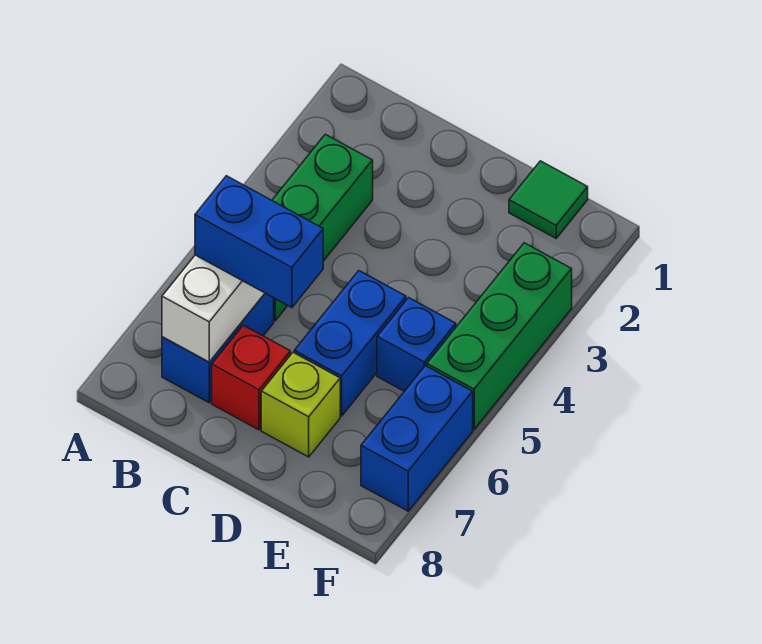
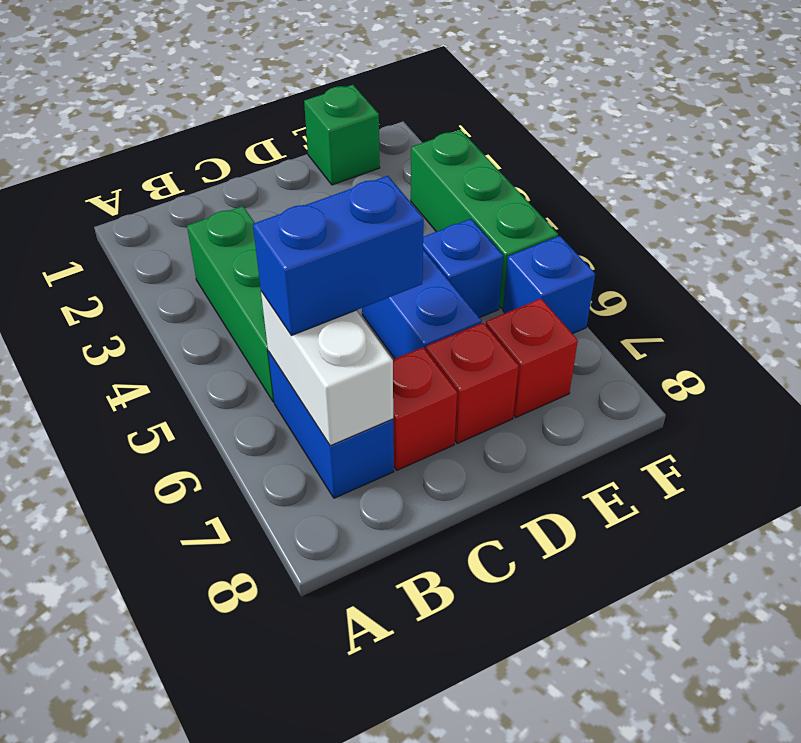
lime 1x1 brick [261,353,340,457] -> red 1x1 brick [426,323,519,443]
green 1x1 tile [509,161,588,238] -> green 1x1 brick [304,85,380,185]
none -> red 1x1 brick [486,299,578,417]
blue 1x2 brick [361,366,473,511] -> blue 1x1 brick [503,236,595,334]

